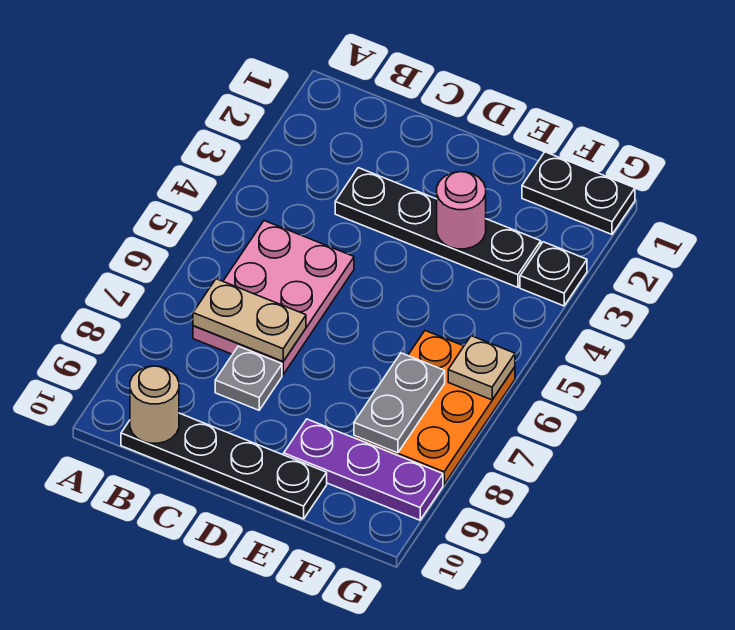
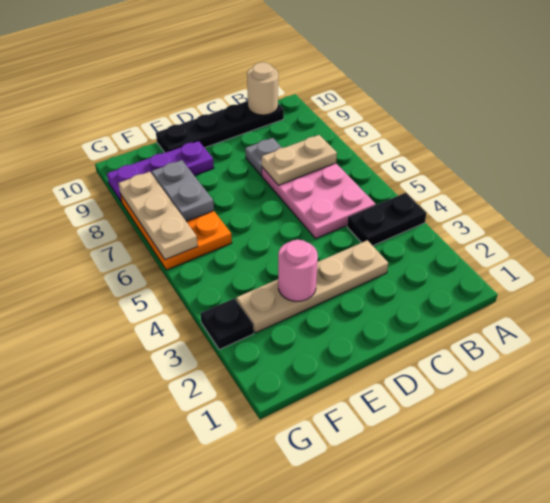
black 1x4 plate [335,168,541,287] -> tan 1x4 plate [236,240,388,333]
black 1x2 plate [522,152,635,234] -> black 1x2 plate moved to [347,193,427,246]
tan 1x1 plate [448,336,515,400] -> tan 1x3 plate [119,172,198,260]

